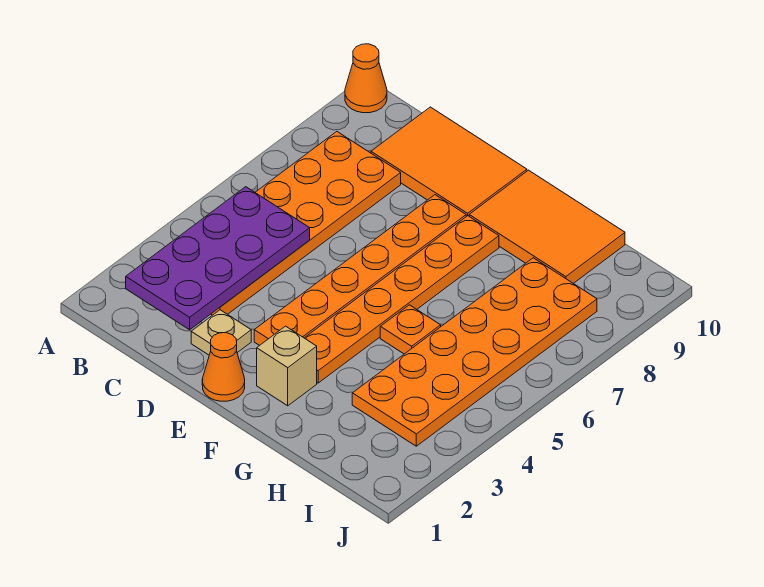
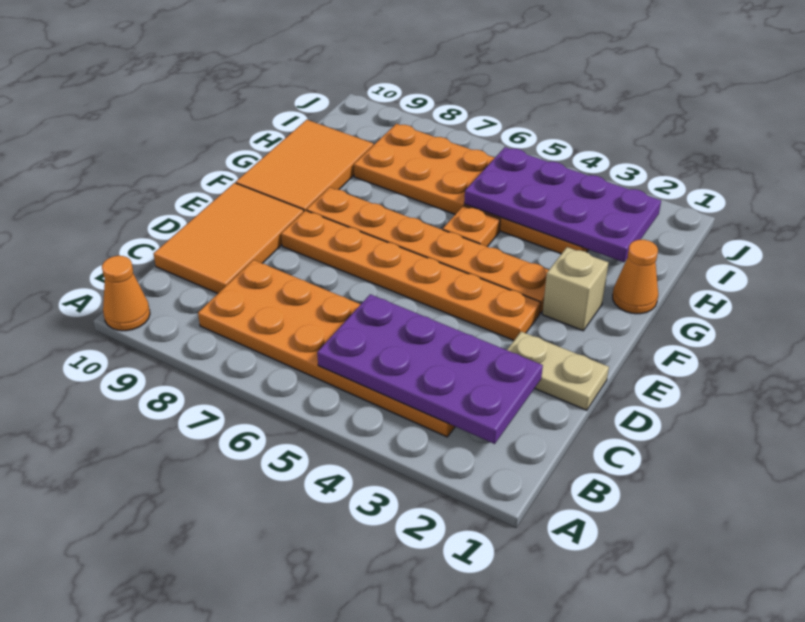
tan 1x1 plate [191,310,251,355] -> tan 1x2 plate [507,332,609,410]
orange 1x1 cone [202,333,245,401] -> orange 1x1 cone moved to [613,240,658,314]
none -> purple 2x4 plate [464,147,661,262]

